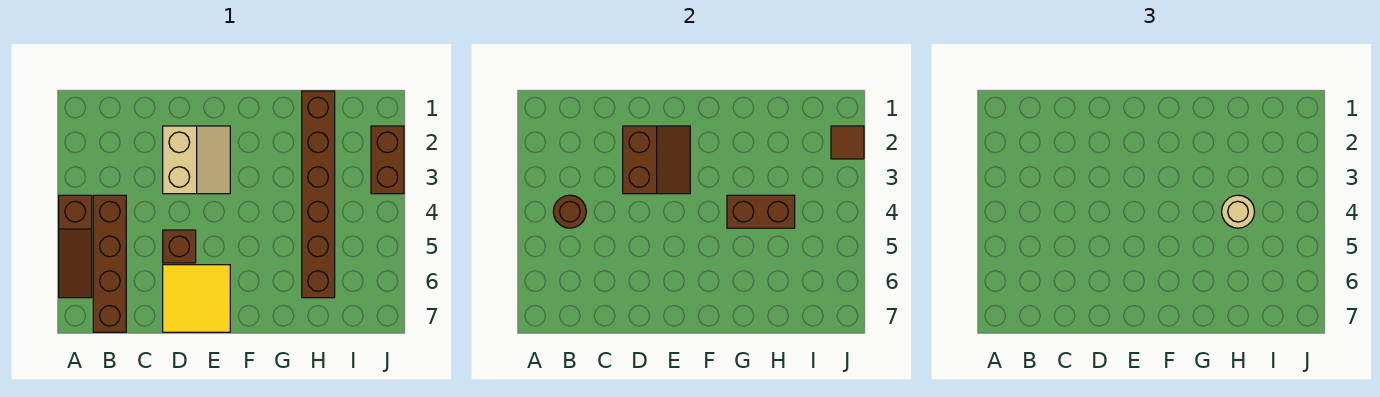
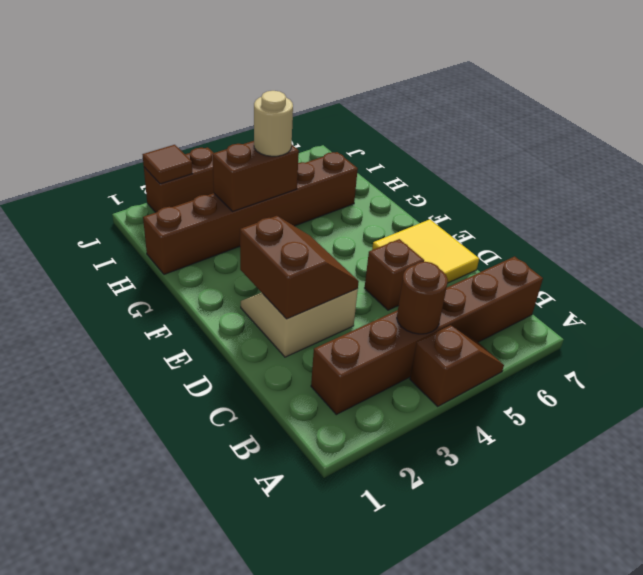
brown 1x3 slope [59,195,92,298] -> brown 1x2 slope [410,325,504,406]
brown 1x4 brick [93,195,126,332] -> brown 1x6 brick [311,257,543,415]
brown 2x2 slope [623,126,690,194] -> brown 2x2 slope turned to [240,216,359,319]
brown 1x2 brick [727,195,795,228] -> brown 1x2 brick turned to [212,141,299,211]

